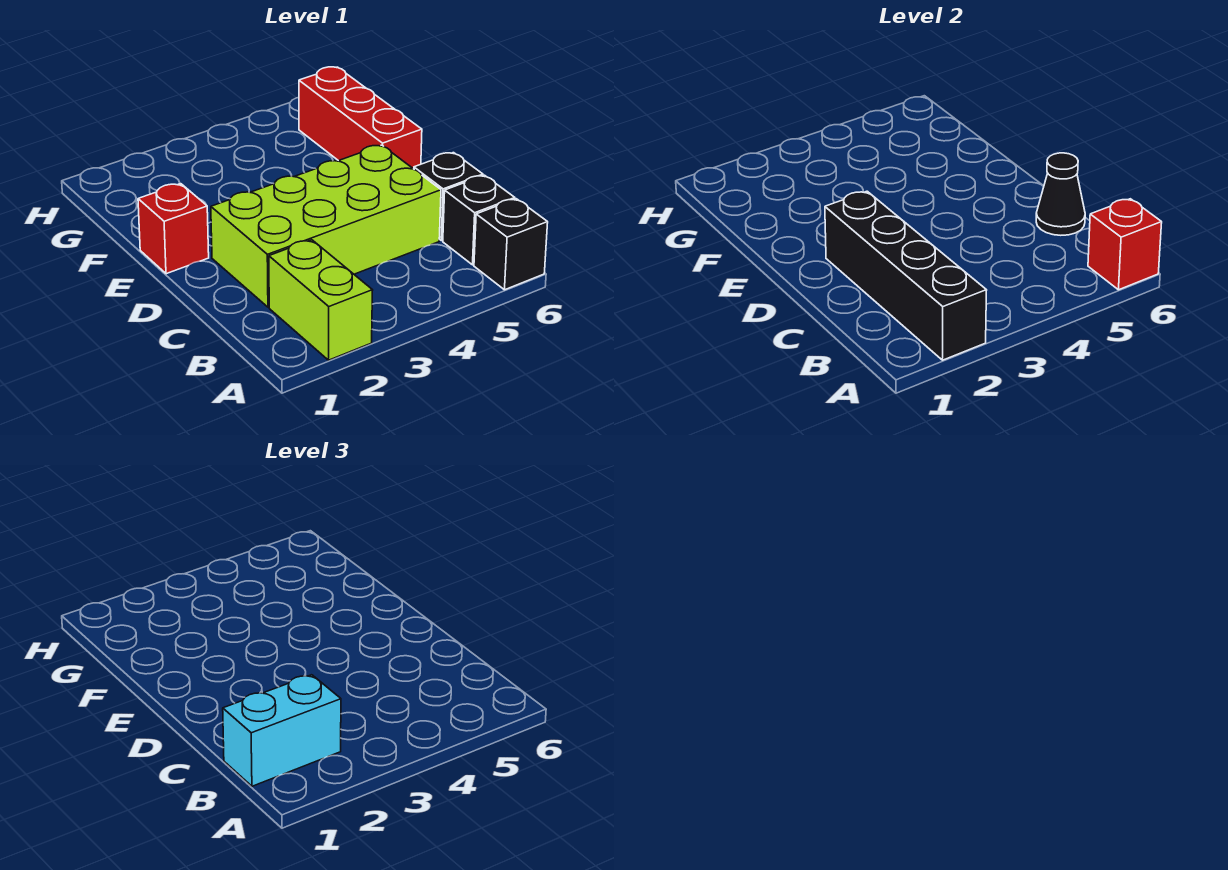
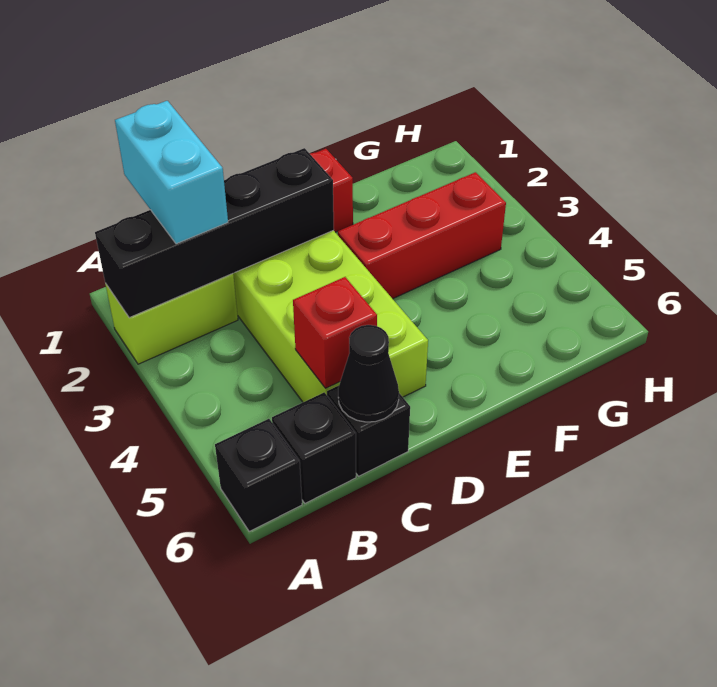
red 1x1 brick [1088,199,1162,290] -> red 1x1 brick moved to [293,277,377,388]
red 1x3 brick [299,67,422,169] -> red 1x3 brick moved to [338,172,506,299]

